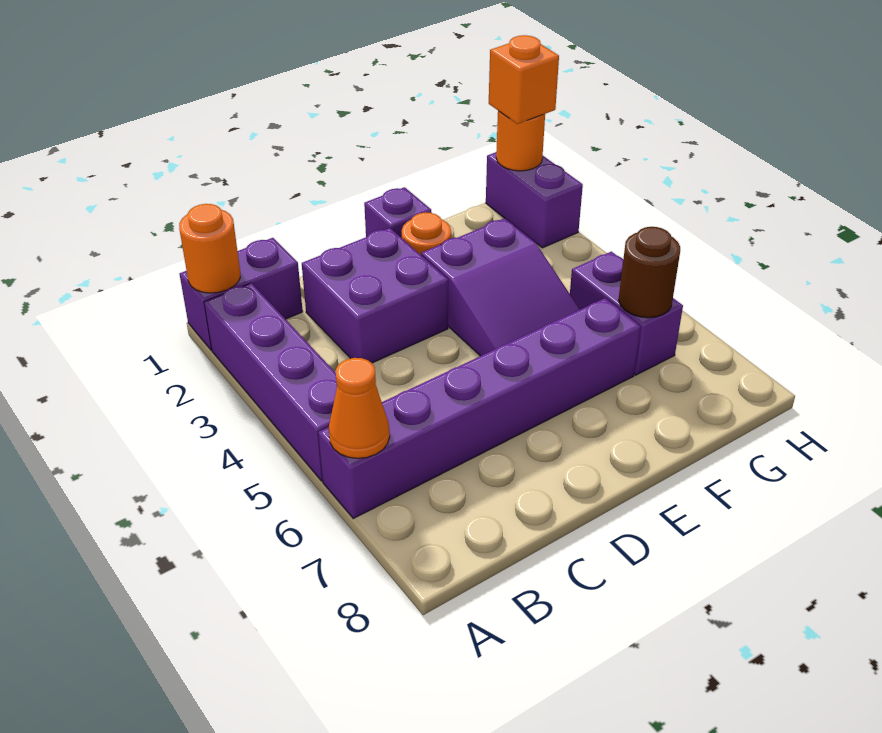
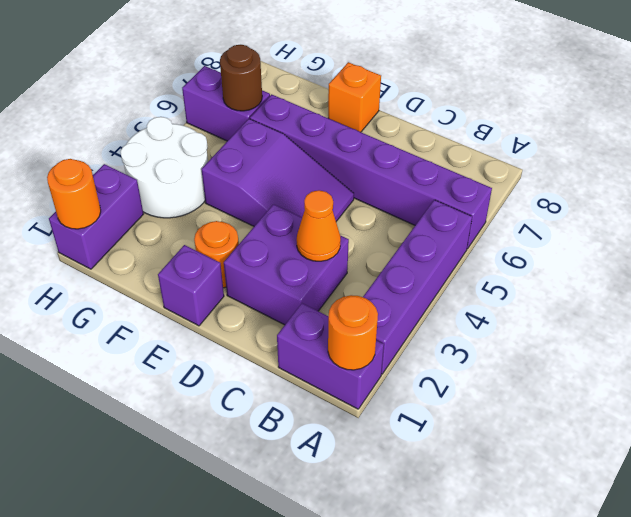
orange 1x1 cone [329,358,390,458] -> orange 1x1 cone moved to [297,190,341,261]
purple 2x3 slope [421,218,580,356] -> purple 2x3 slope turned to [201,119,354,226]
none -> white 2x2 round brick [120,117,208,218]
purple 1x2 brick [570,252,683,375] -> purple 1x2 brick turned to [182,66,270,141]
orange 1x1 brick [489,35,559,124] -> orange 1x1 brick moved to [328,62,381,132]

